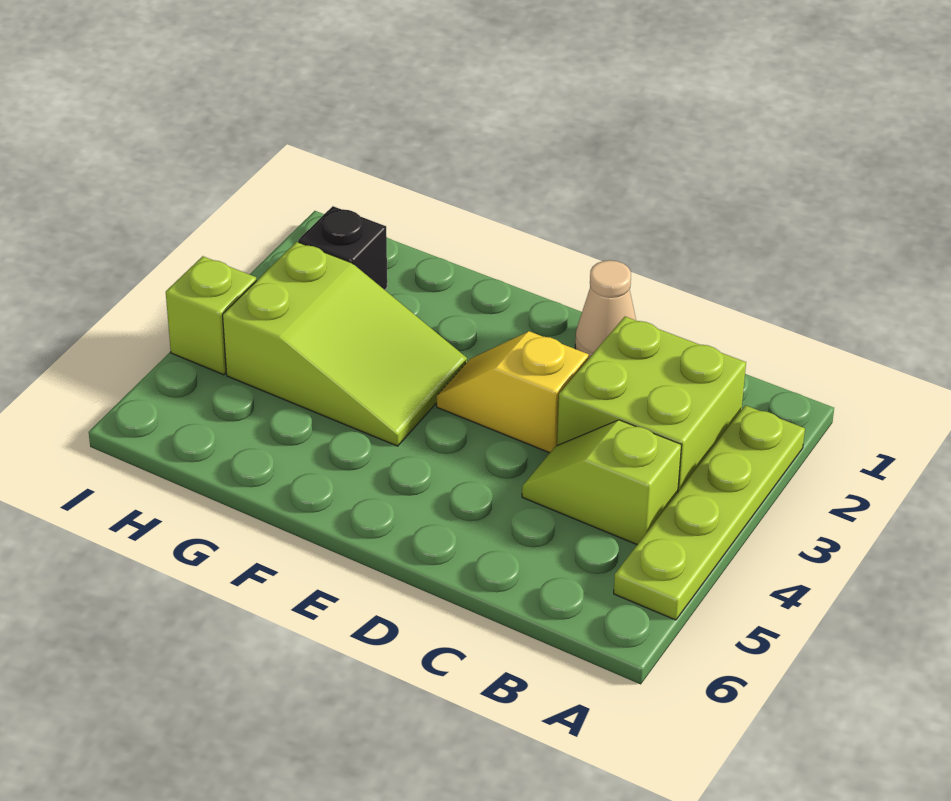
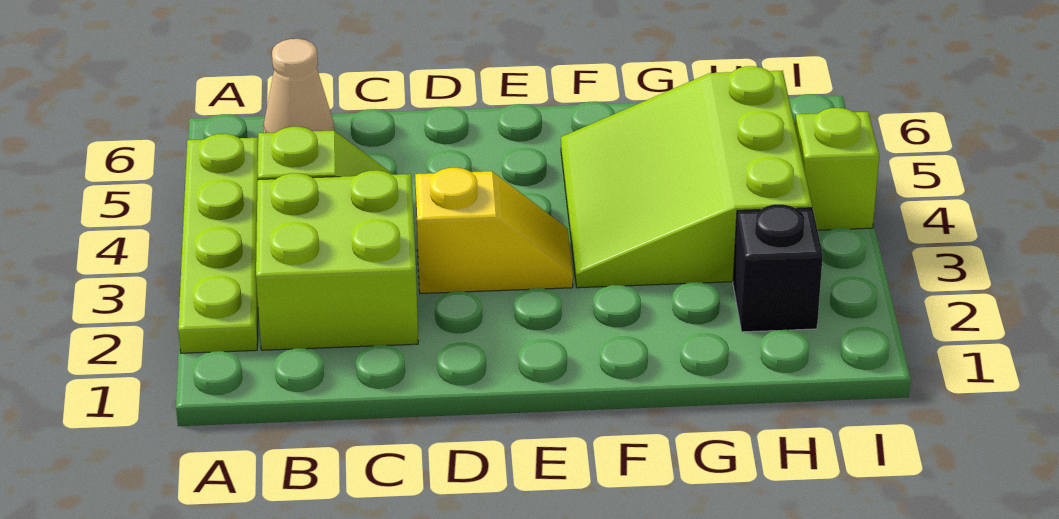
tan 1x1 cone [575,260,636,359] -> tan 1x1 cone moved to [263,39,334,133]
lime 2x3 slope [223,242,467,446] -> lime 3x3 slope [561,66,812,288]

